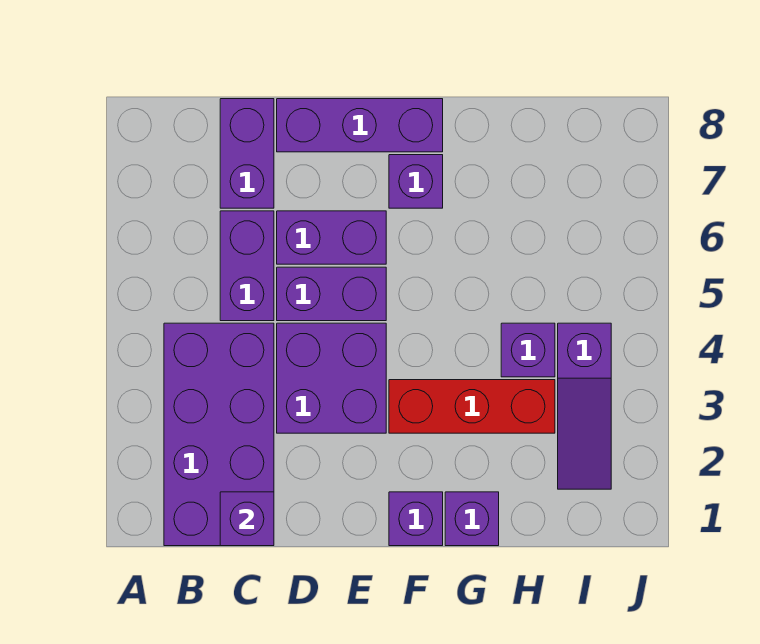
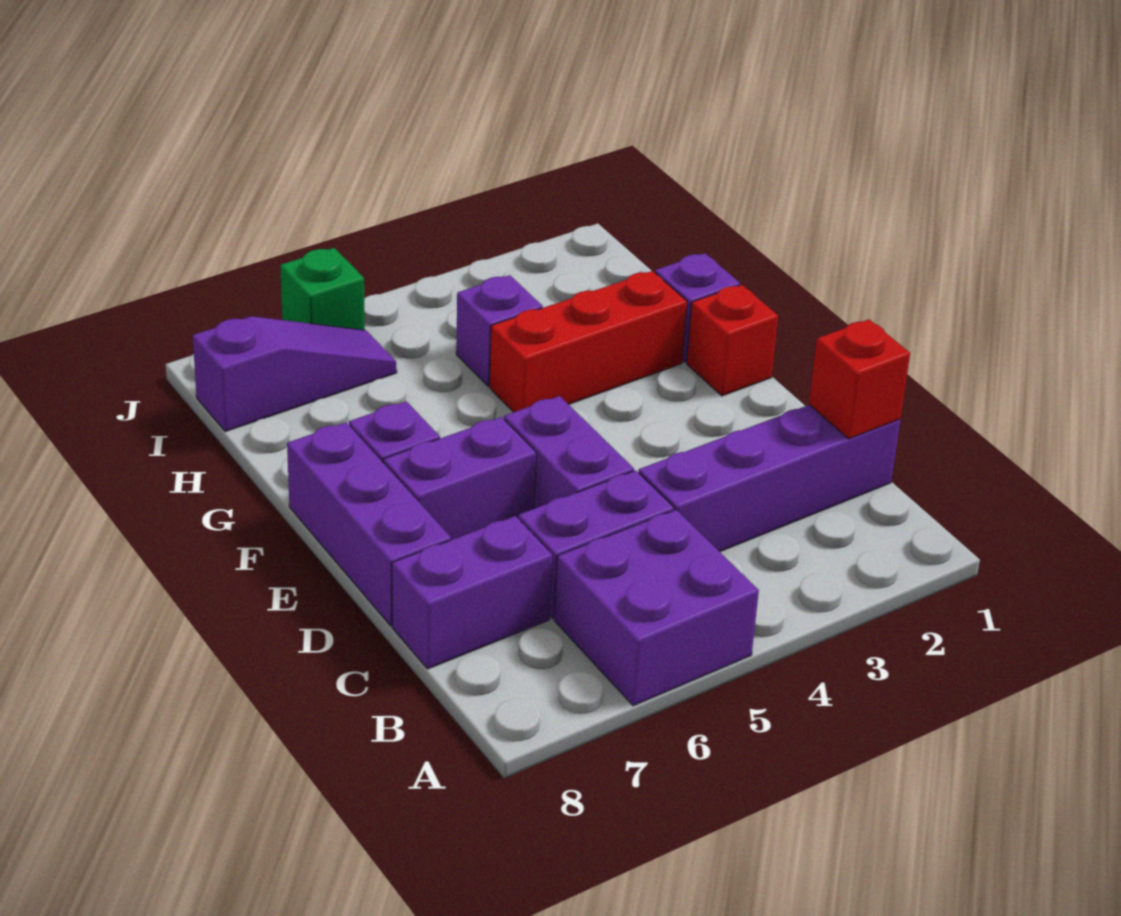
purple 2x4 brick [164,323,274,546] -> purple 1x4 brick [639,405,900,552]
purple 1x1 brick [220,492,274,546] -> red 1x1 brick [809,319,910,439]
purple 2x2 brick [277,323,386,433] -> purple 2x2 brick moved to [554,510,759,706]
purple 1x2 brick [277,211,386,264] -> purple 1x2 brick turned to [383,417,536,540]
purple 1x1 brick [389,492,443,546] -> red 1x1 brick [687,285,778,396]
red 1x3 brick [389,380,555,433] -> red 1x3 brick turned to [490,271,687,412]
purple 1x3 slope [558,323,611,489] -> purple 1x3 slope moved to [193,316,397,432]
none -> green 1x1 brick [280,248,365,330]

